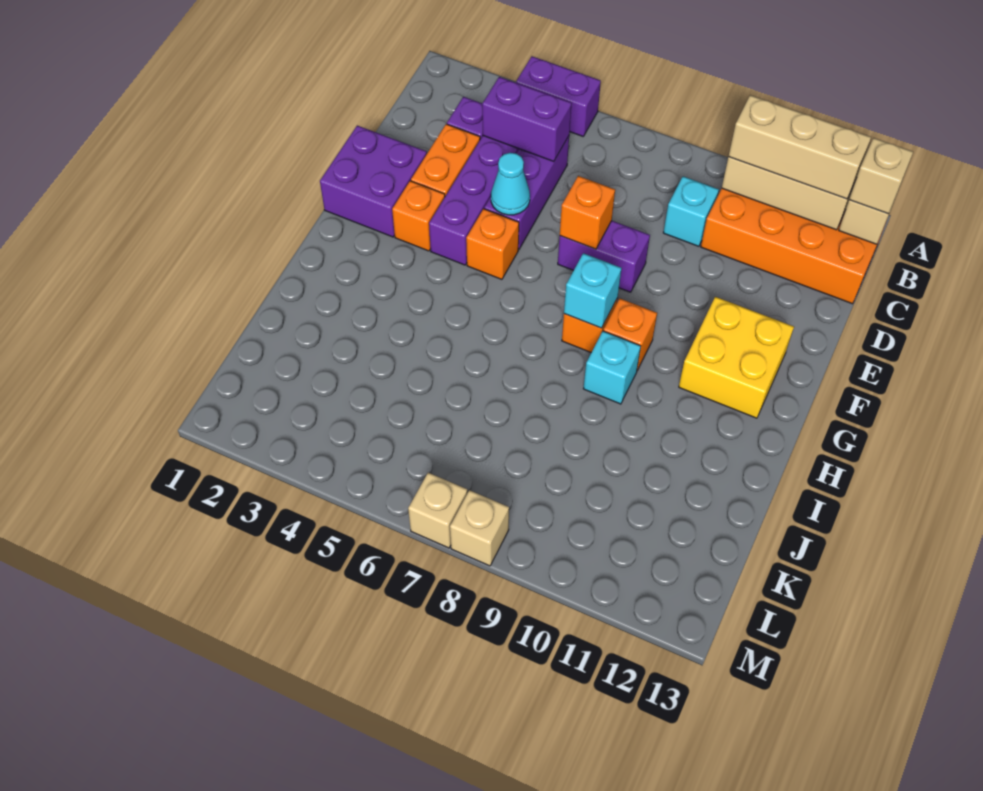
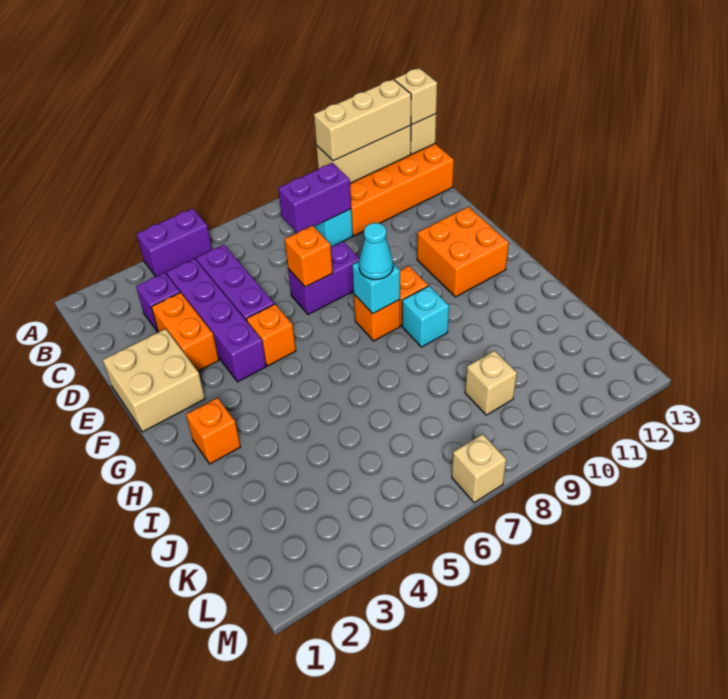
purple 1x2 brick [482,77,572,162] -> purple 1x2 brick moved to [278,163,351,233]
purple 2x2 brick [320,126,427,237] -> tan 2x2 brick [103,329,205,432]
cyan 1x1 cone [491,153,530,215] -> cyan 1x1 cone moved to [359,223,393,280]
orange 1x1 brick [392,181,445,251] -> orange 1x1 brick moved to [186,398,241,464]
yellow 2x2 brick [679,297,794,418] -> orange 2x2 brick [417,207,509,297]
tan 1x1 brick [450,490,509,566] -> tan 1x1 brick moved to [465,351,517,415]

